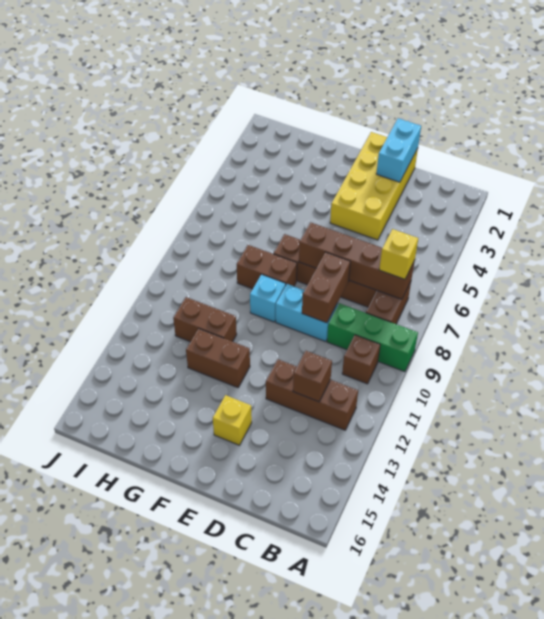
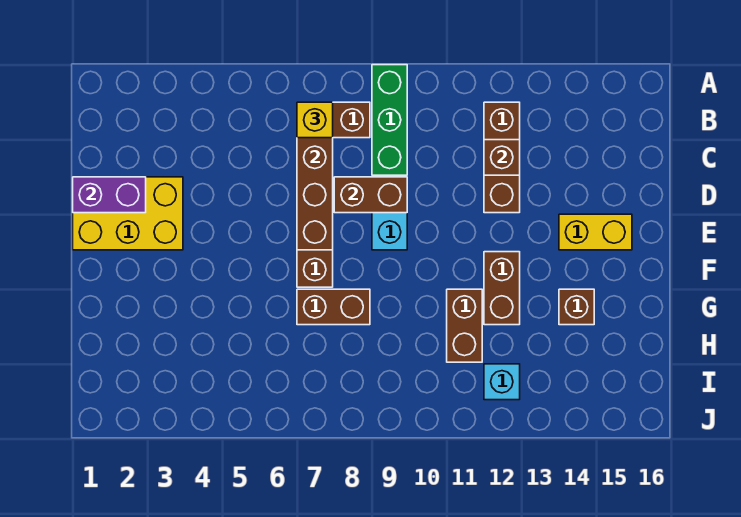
brown 1x1 brick [342,335,380,384] -> brown 1x1 brick moved to [559,289,594,325]
yellow 2x4 brick [330,132,418,240] -> yellow 2x3 brick [73,177,183,250]
cyan 1x2 brick [376,118,421,182] -> purple 1x2 brick [73,177,146,213]
yellow 1x1 brick [213,395,252,445] -> yellow 1x2 brick [559,214,632,250]
brown 1x2 brick [237,245,297,289] -> brown 1x2 brick turned to [297,289,370,325]
cyan 1x1 brick [250,274,286,322] -> cyan 1x1 brick moved to [484,364,520,400]

